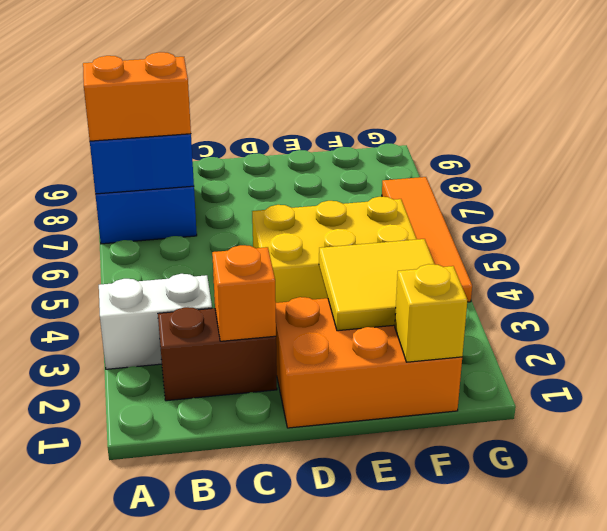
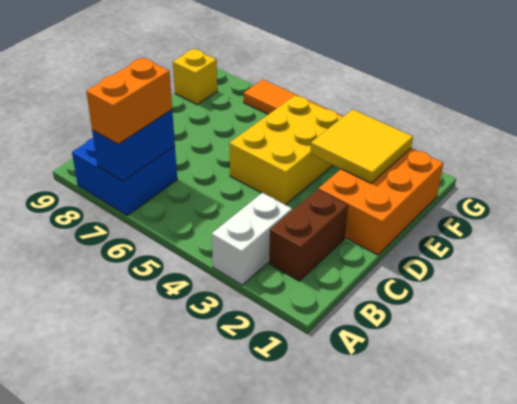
orange 1x1 brick [212,245,276,341] -> none
yellow 1x1 brick [395,264,467,362] -> yellow 1x1 brick moved to [173,49,217,104]

